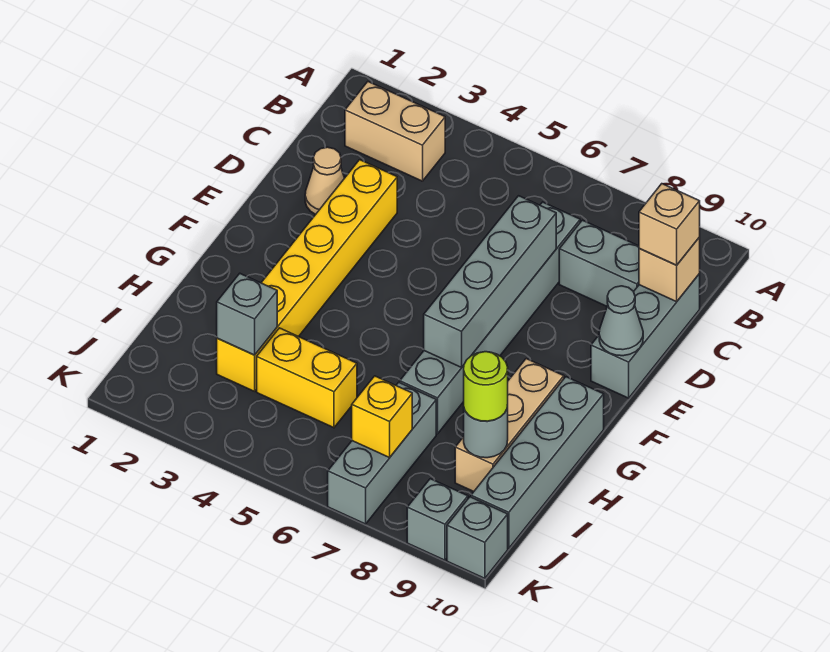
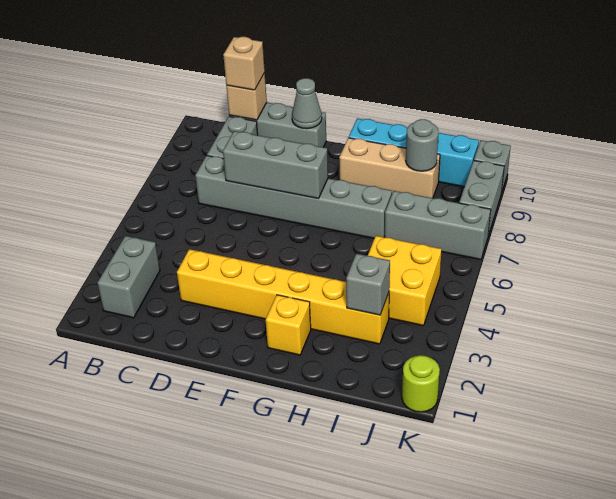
tan 1x2 brick [345,82,445,181] -> grey 1x2 brick [98,236,160,318]
tan 1x1 cone [305,147,344,214] -> none
grey 1x4 brick [424,196,556,367] -> grey 1x3 brick [223,131,328,198]
grey 1x4 brick [471,377,604,548] -> cyan 1x4 brick [349,118,479,187]
yellow 1x2 brick [257,328,357,428] -> yellow 2x2 brick [368,236,442,326]
lime 1x1 round brick [464,352,508,421] -> lime 1x1 round brick moved to [402,355,440,412]
yellow 1x1 brick [352,376,412,458] -> yellow 1x1 brick moved to [266,295,311,355]
grey 1x1 brick [407,479,468,560] -> grey 1x2 brick [459,160,504,236]

